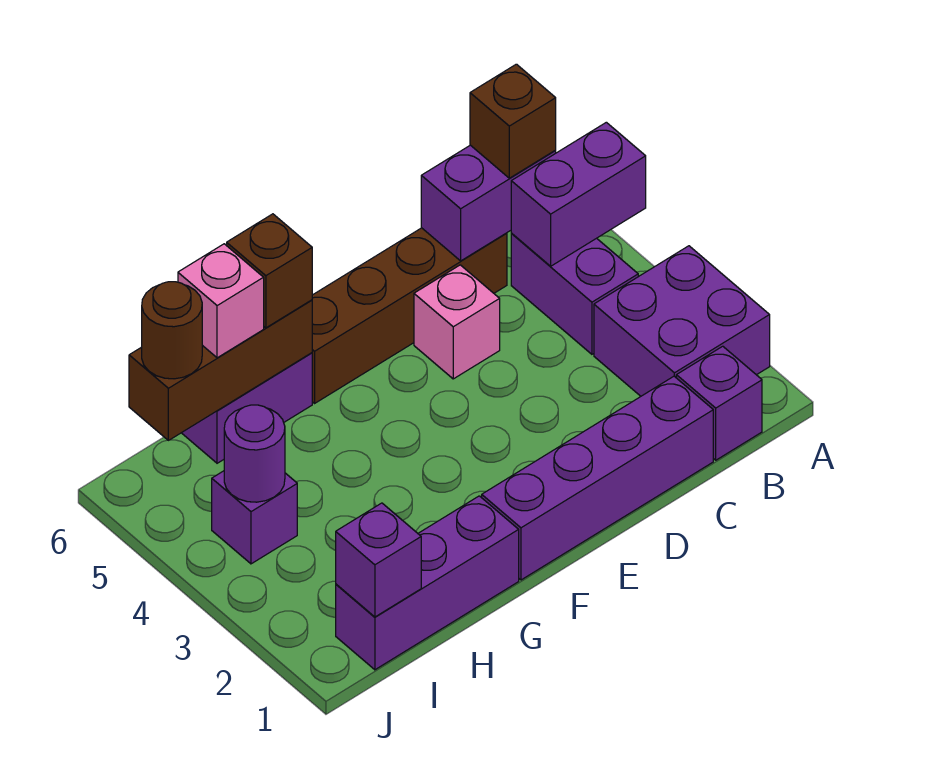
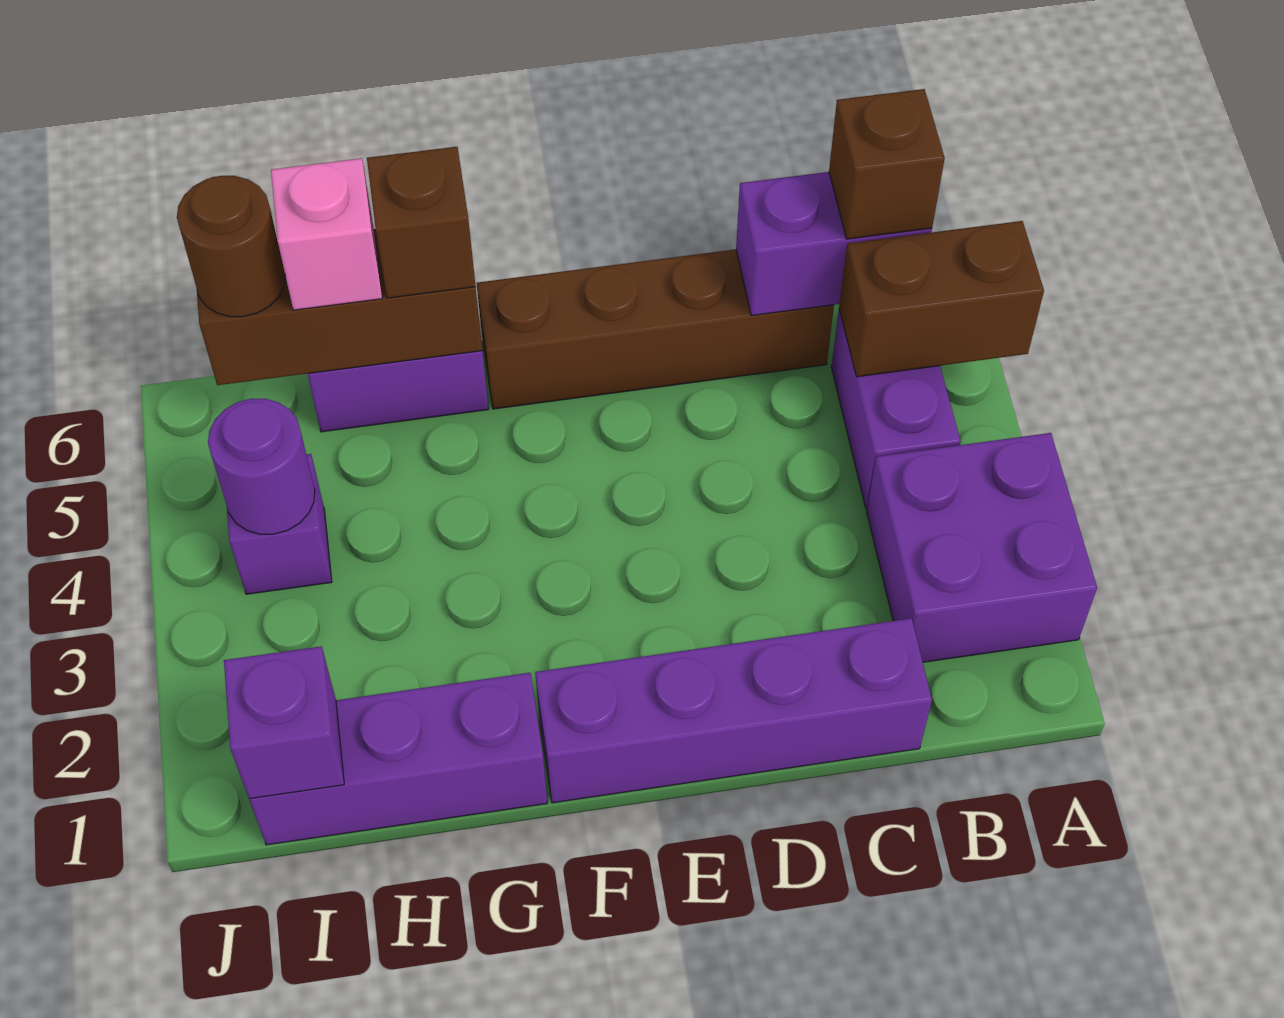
purple 1x2 brick [511,122,646,266] -> brown 1x2 brick [839,221,1044,377]
purple 1x1 brick [676,346,762,460] -> none
pink 1x1 brick [414,265,500,379] -> none

